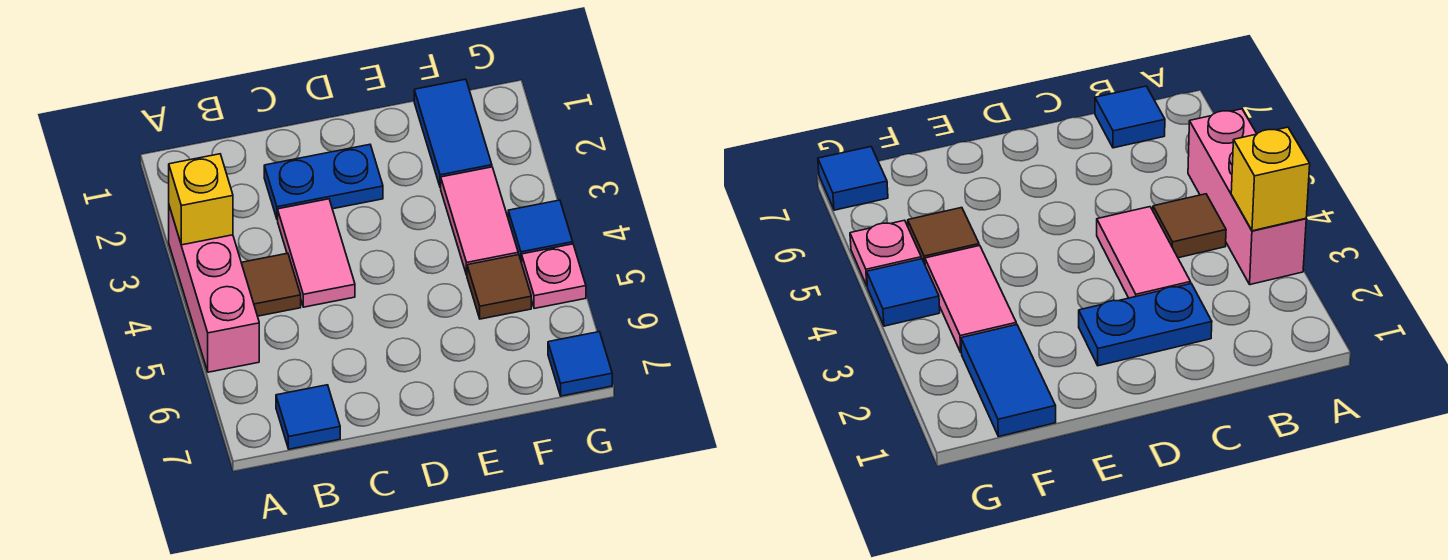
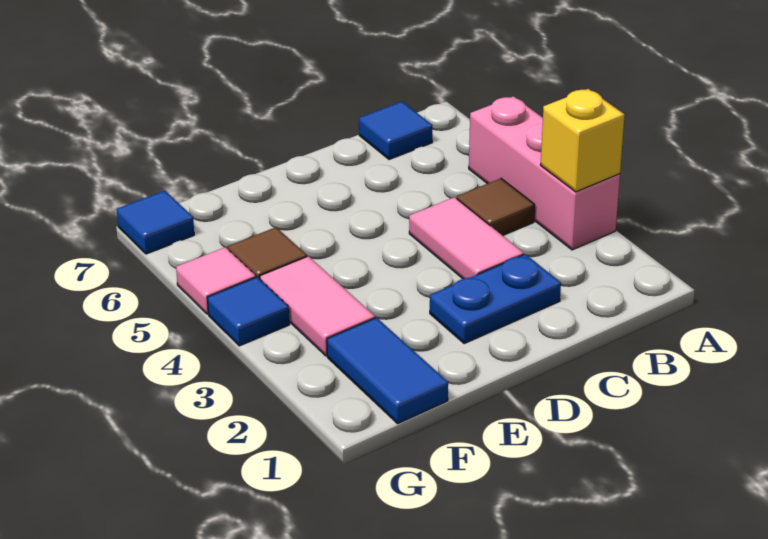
pink 1x1 plate [522,244,586,309] -> pink 1x1 tile [176,247,256,314]

